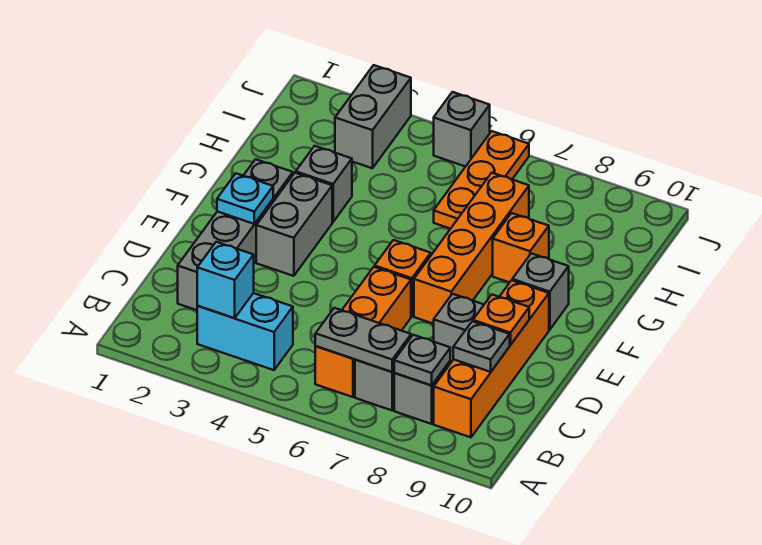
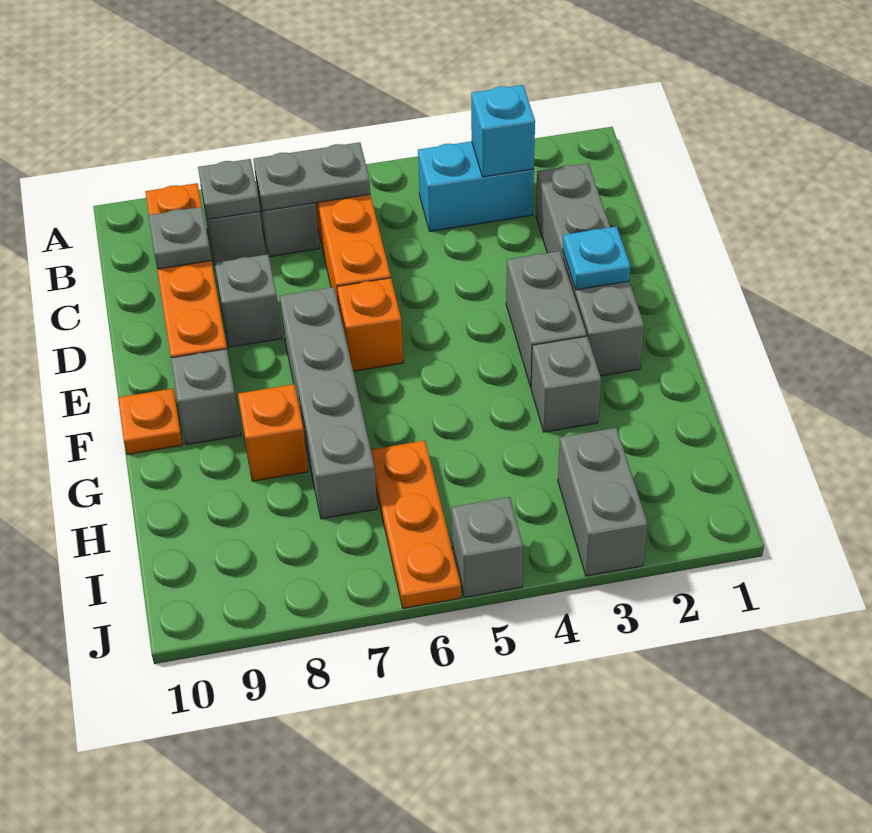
orange 1x1 plate [473,295,529,345] -> orange 1x1 plate moved to [118,389,183,455]
orange 1x4 brick [414,173,529,324] -> grey 1x4 brick [280,287,377,519]

